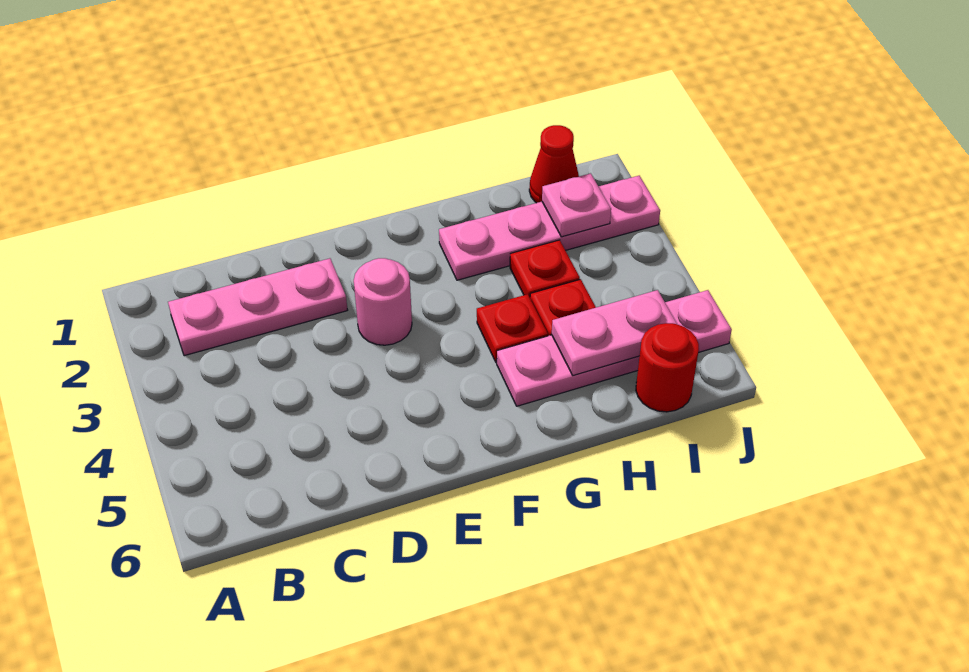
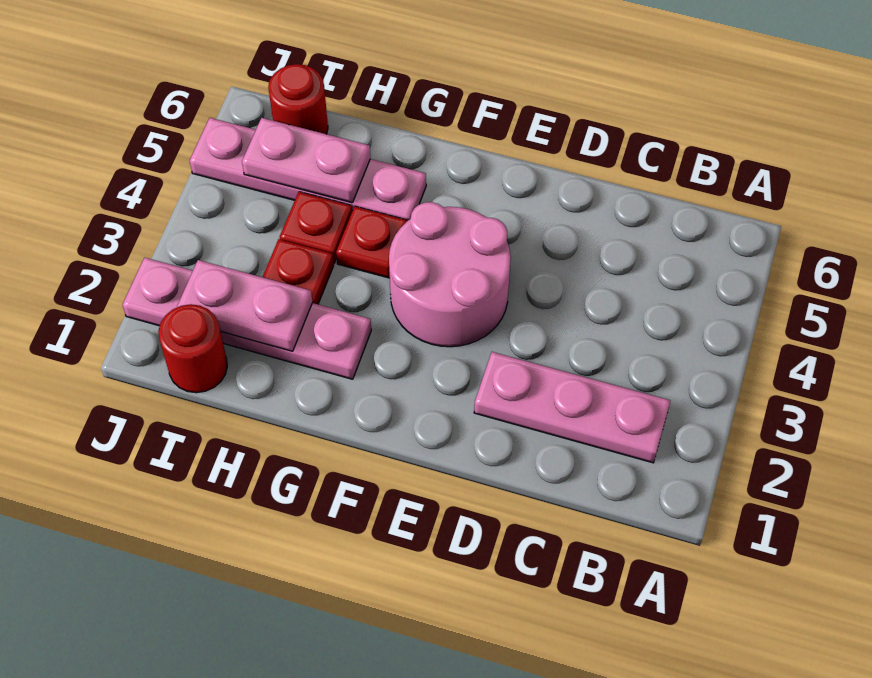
pink 1x1 round brick [354,258,412,345] -> pink 2x2 round brick [389,202,511,347]
red 1x1 cone [529,125,579,203] -> red 1x1 round brick [158,304,227,393]
pink 1x1 plate [542,173,611,237] -> pink 1x2 plate [177,260,312,351]

